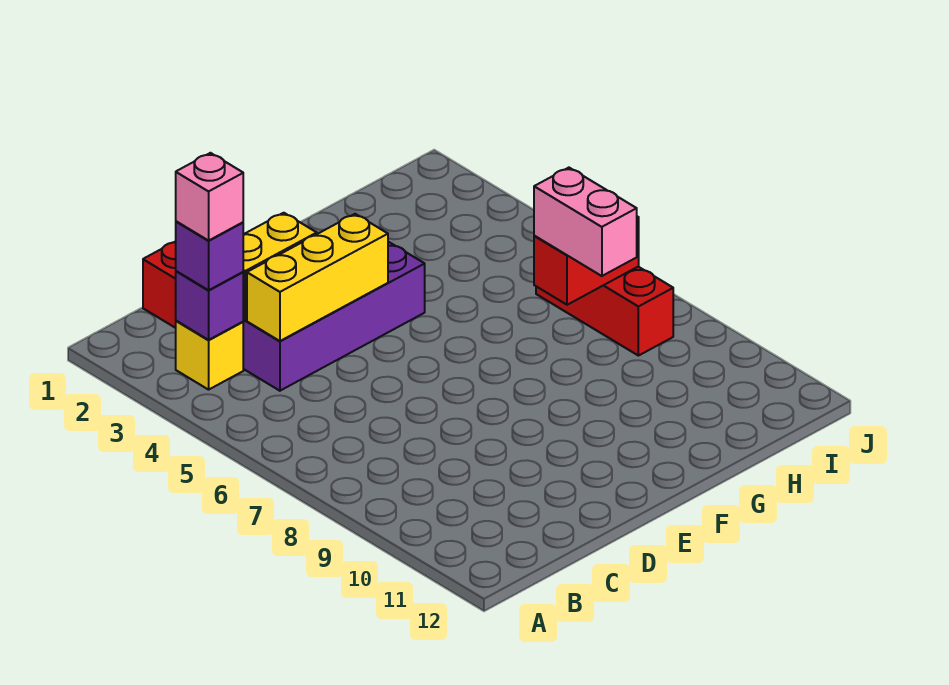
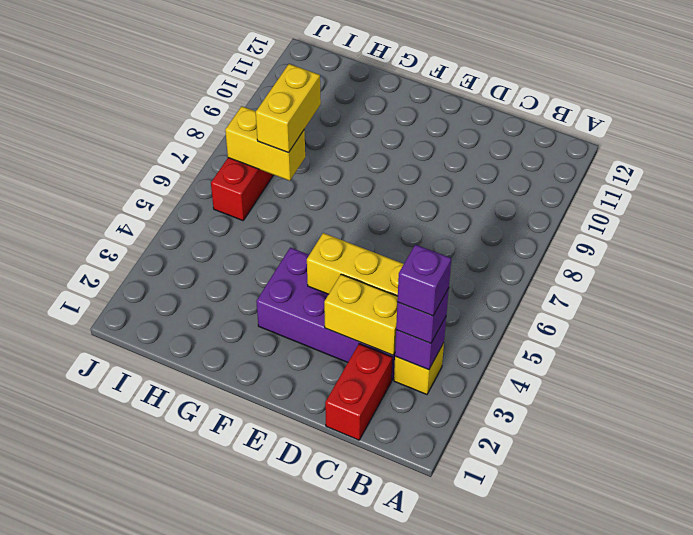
pink 1x1 brick [176,153,243,241] -> purple 1x1 brick [397,245,451,316]
red 1x2 brick [534,216,639,305] -> yellow 1x2 brick [225,106,305,181]
pink 1x2 brick [534,168,637,276] -> yellow 1x2 brick [256,64,321,153]

